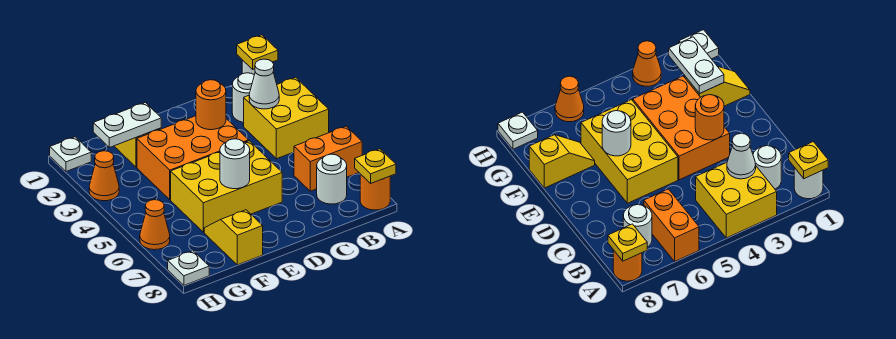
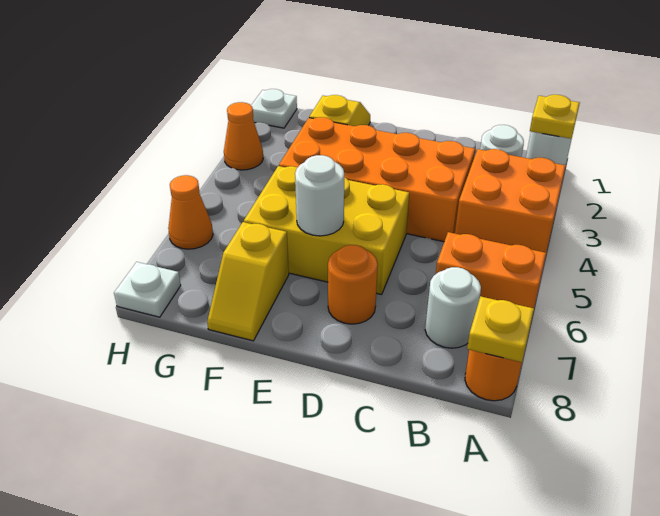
yellow 2x2 brick [244,77,329,159] -> orange 2x2 brick [455,149,566,253]
white 1x1 cone [249,59,279,109] -> none
orange 2x3 brick [137,116,249,200] -> orange 2x4 brick [279,117,475,242]
orange 1x1 round brick [196,80,226,130] -> orange 1x1 round brick moved to [328,245,378,324]
white 1x2 plate [93,103,161,148] -> none
yellow 1x2 slope [204,210,263,265] -> yellow 1x2 slope turned to [207,222,289,341]

